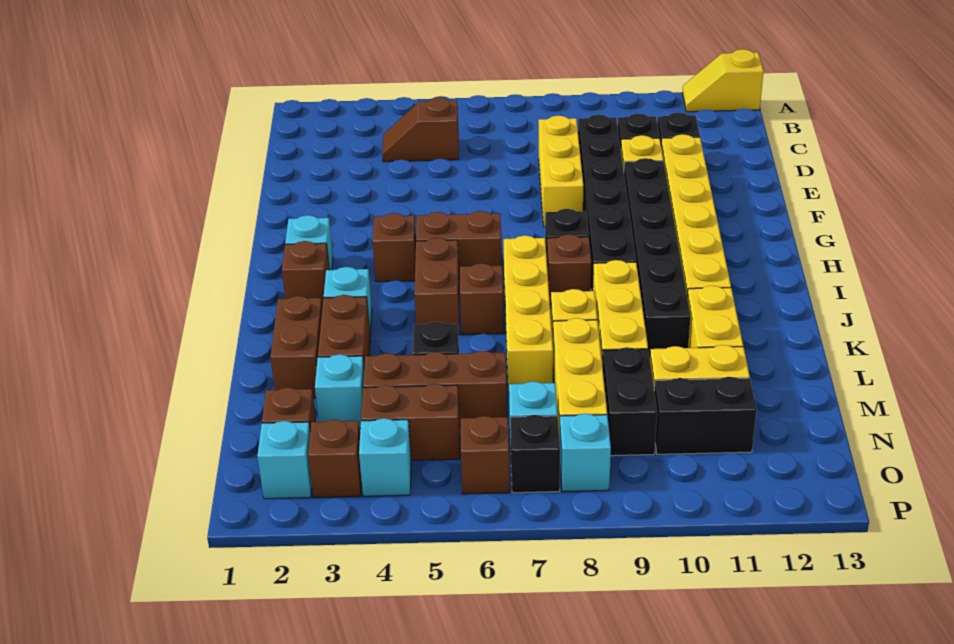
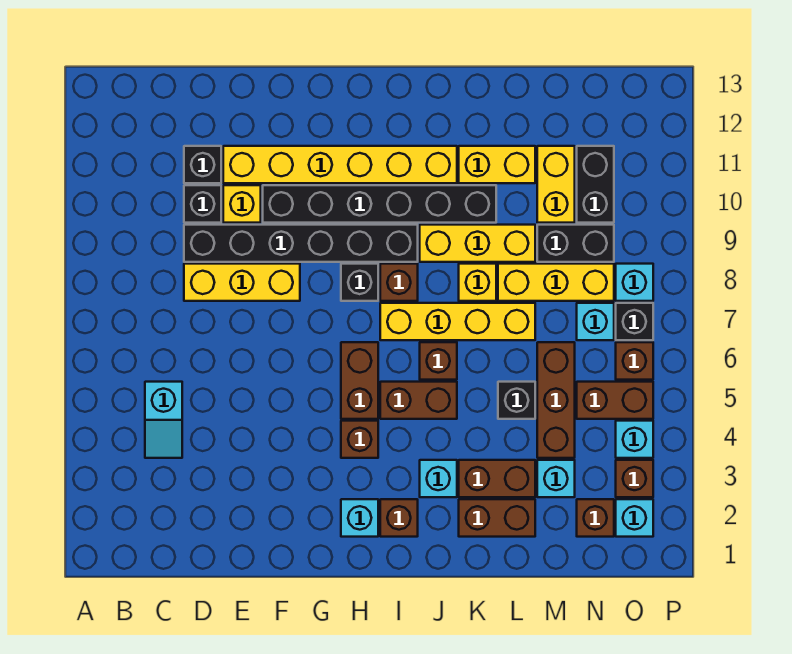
yellow 1x2 slope [682,49,764,112] -> none
brown 1x2 slope [382,97,459,162] -> cyan 1x2 slope [145,382,182,458]
brown 1x2 brick [361,384,460,460] -> brown 1x2 brick turned to [577,382,653,419]

